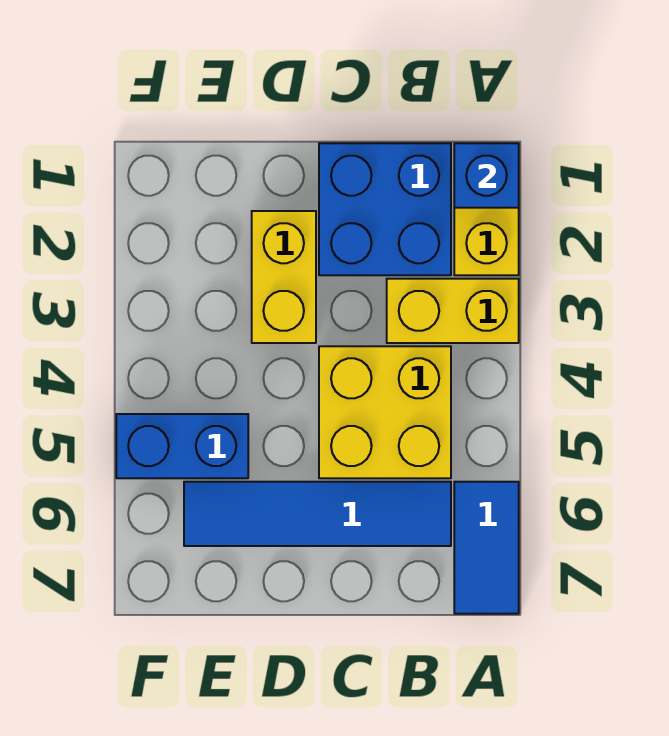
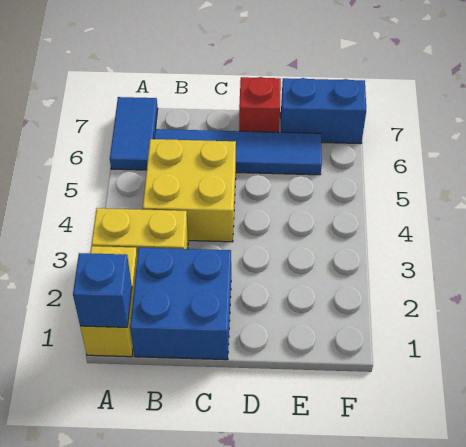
yellow 1x2 brick [252,211,316,343] -> none
none -> red 1x1 brick [239,77,281,132]
blue 1x2 brick [116,414,248,478] -> blue 1x2 brick moved to [281,78,366,144]

